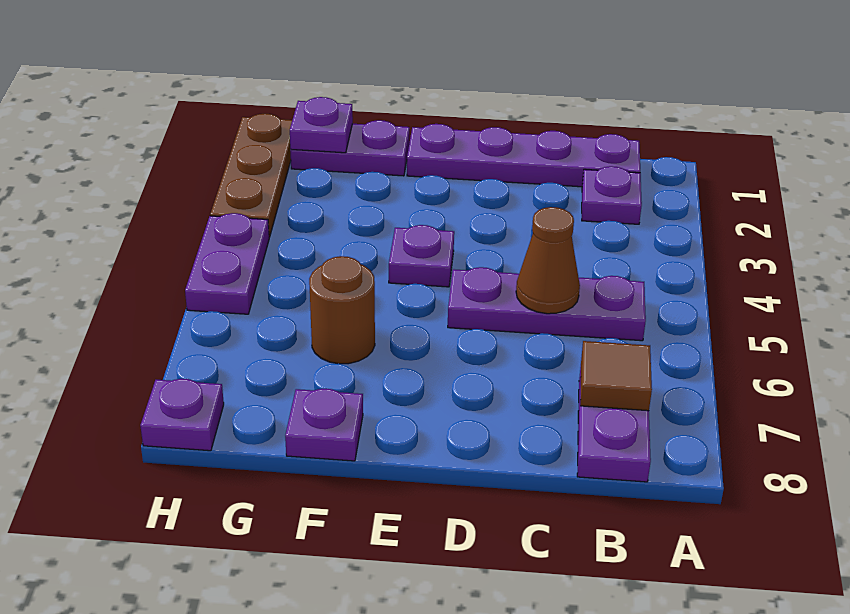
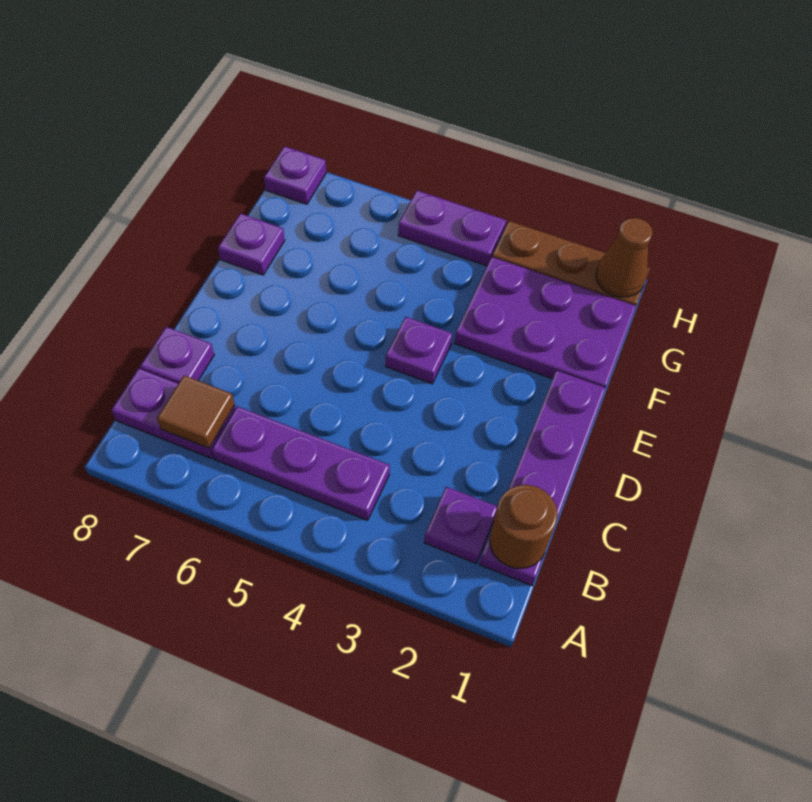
purple 1x3 plate [448,267,646,341] -> purple 1x3 plate turned to [212,406,390,520]
brown 1x1 cone [516,207,580,314] -> brown 1x1 cone moved to [596,218,653,297]
purple 1x2 plate [290,120,409,176] -> purple 2x3 plate [454,257,636,388]
brown 1x1 round brick [309,256,375,364] -> brown 1x1 round brick moved to [490,485,558,569]
purple 1x1 plate [290,97,353,153] -> purple 1x1 plate moved to [140,327,214,383]

